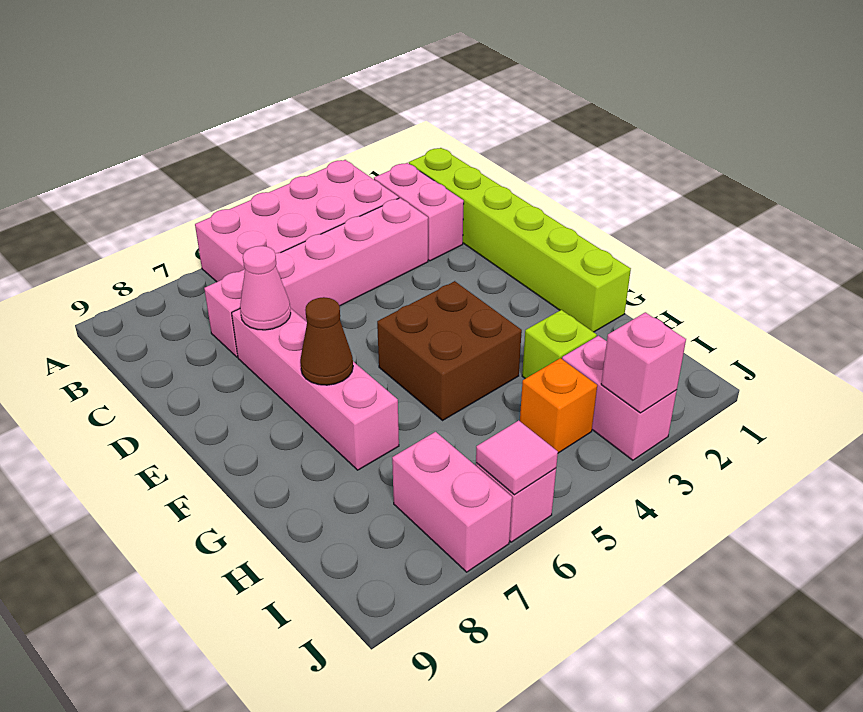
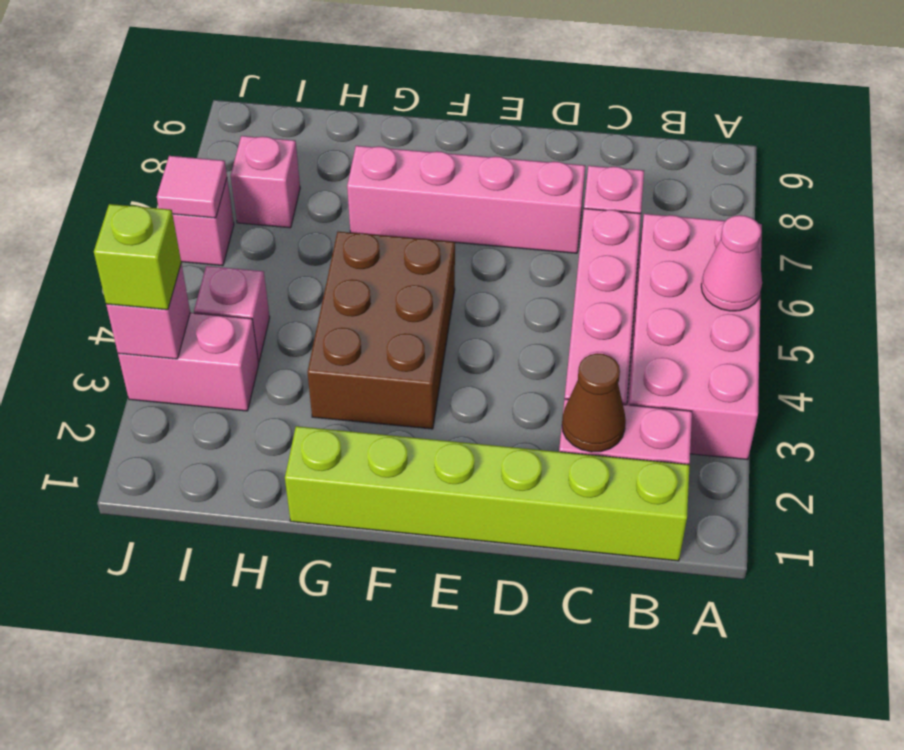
pink 1x1 cone [240,246,291,330] -> pink 1x1 cone moved to [701,215,762,311]
brown 2x2 brick [377,281,522,420] -> brown 2x3 brick [307,232,455,429]
brown 1x1 cone [300,297,353,385] -> brown 1x1 cone moved to [562,353,626,452]
lime 1x1 brick [522,310,597,379] -> lime 1x1 brick moved to [94,204,181,310]
orange 1x1 brick [520,358,597,453] -> pink 1x1 brick [194,266,270,362]
pink 1x2 brick [392,432,512,572] -> pink 1x1 brick [231,136,300,228]

